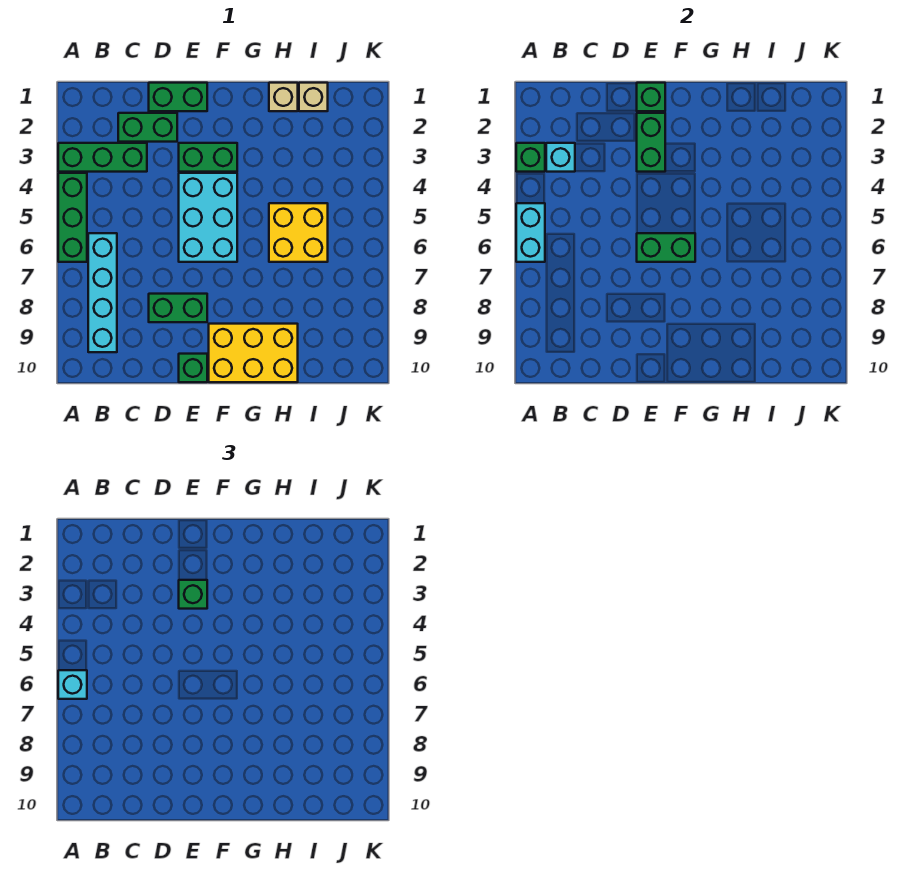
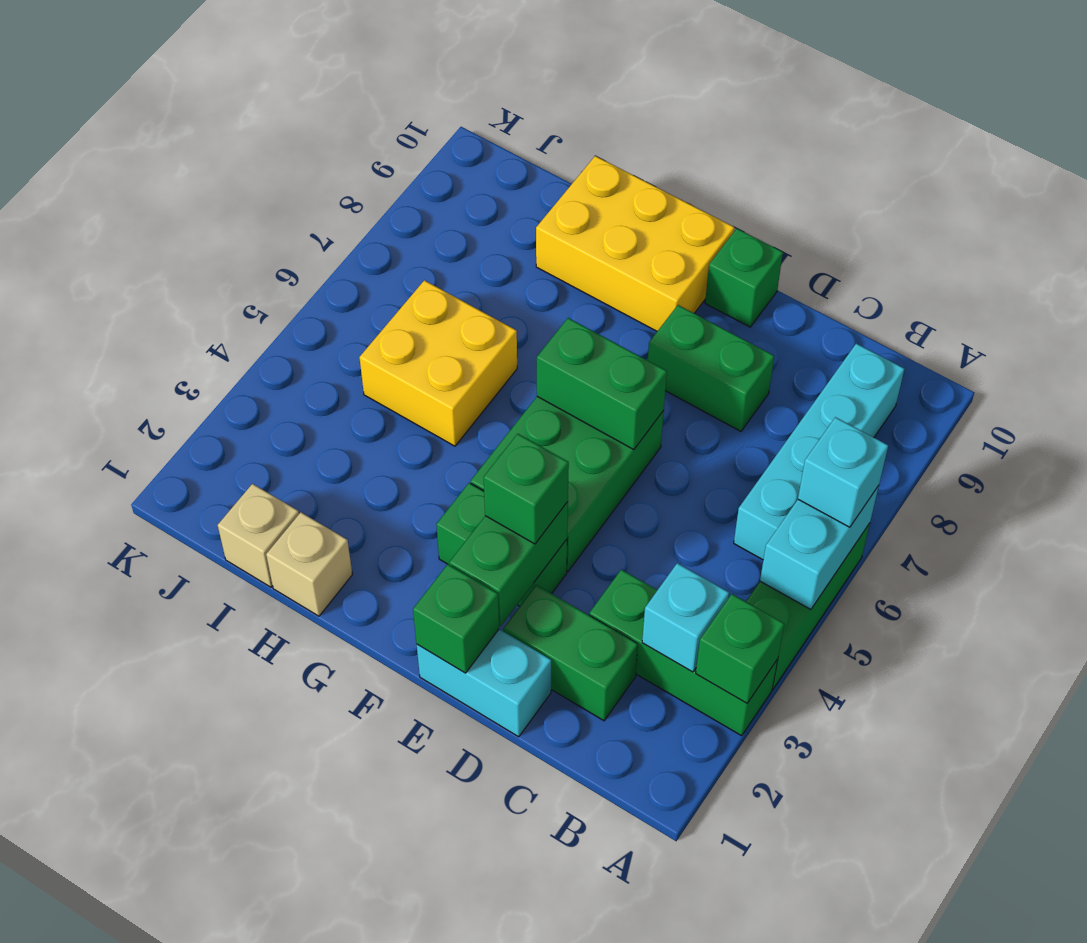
green 1x2 brick [149,83,207,111] -> cyan 1x2 brick [417,629,551,737]
cyan 2x3 brick [179,173,237,262] -> green 2x3 brick [471,397,664,571]

